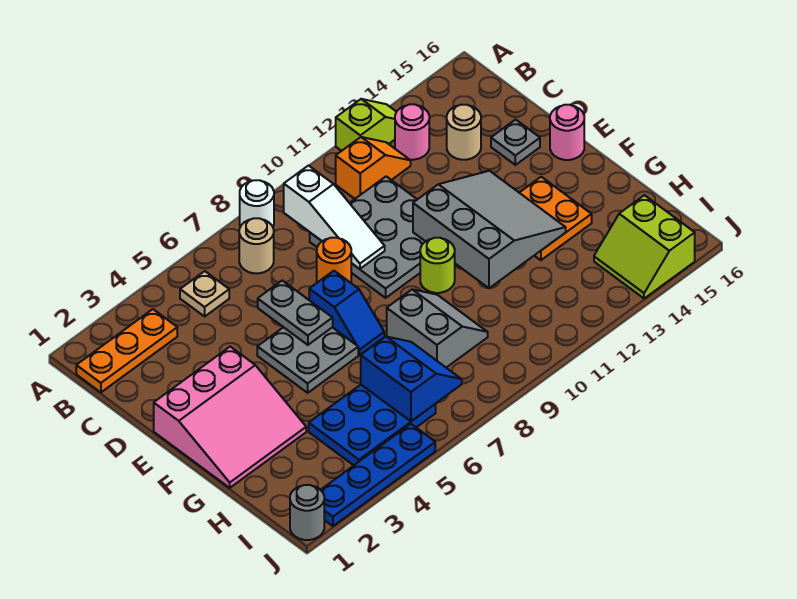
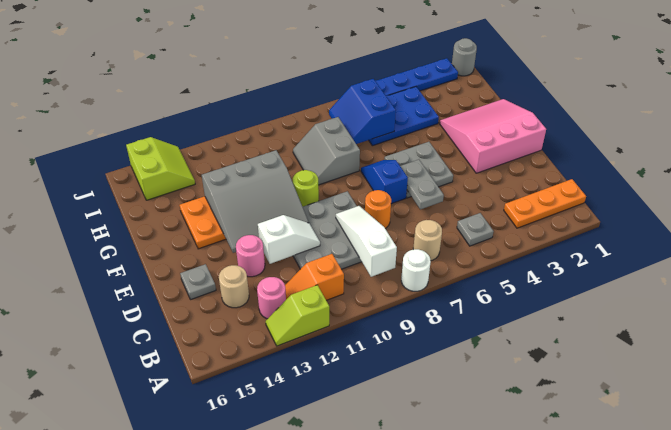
tan 1x1 plate [180,271,229,316] -> grey 1x1 plate [457,213,494,246]
none -> white 1x2 slope [258,215,320,264]
grey 3x3 slope [413,171,566,288] -> grey 3x3 slope turned to [202,150,309,253]
pink 1x1 round brick [550,105,584,160] -> pink 1x1 round brick moved to [236,235,265,277]

